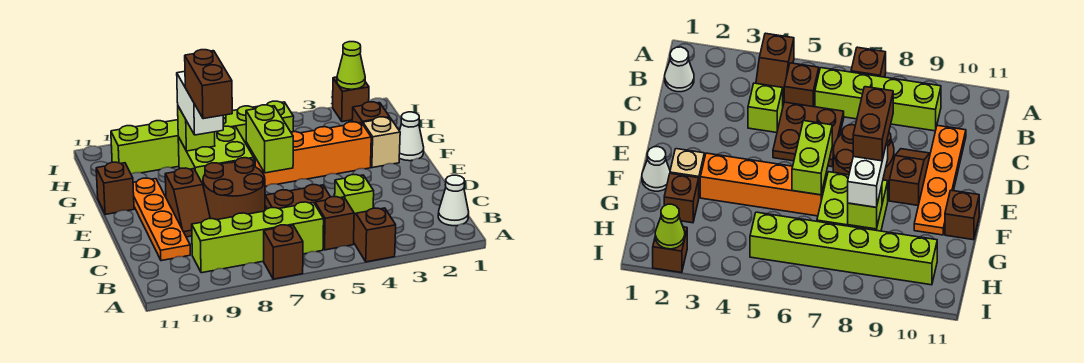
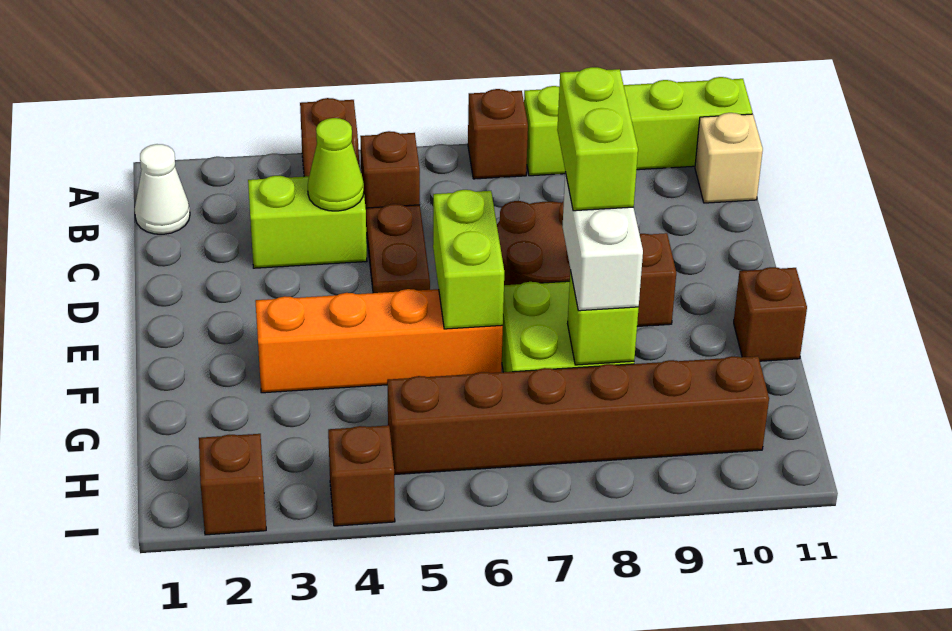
lime 1x4 brick [192,202,324,273] -> lime 1x4 brick moved to [524,77,752,176]
lime 1x1 brick [335,175,374,214] -> lime 1x2 brick [248,173,367,268]
brown 2x2 plate [265,185,330,209] -> brown 1x2 plate [366,204,430,293]
orange 1x4 plate [133,178,190,261] -> none
brown 1x2 brick [185,50,232,119] -> lime 1x2 brick [557,67,638,211]
white 1x1 cone [399,112,424,161] -> none
tan 1x1 brick [363,117,400,168] -> tan 1x1 brick moved to [695,113,763,203]
brown 1x1 brick [352,102,390,124] -> brown 1x1 brick moved to [328,425,395,526]
lime 1x6 brick [111,101,294,174] -> brown 1x6 brick [387,356,769,475]
lime 1x1 cone [337,42,365,89] -> lime 1x1 cone moved to [308,118,364,211]

